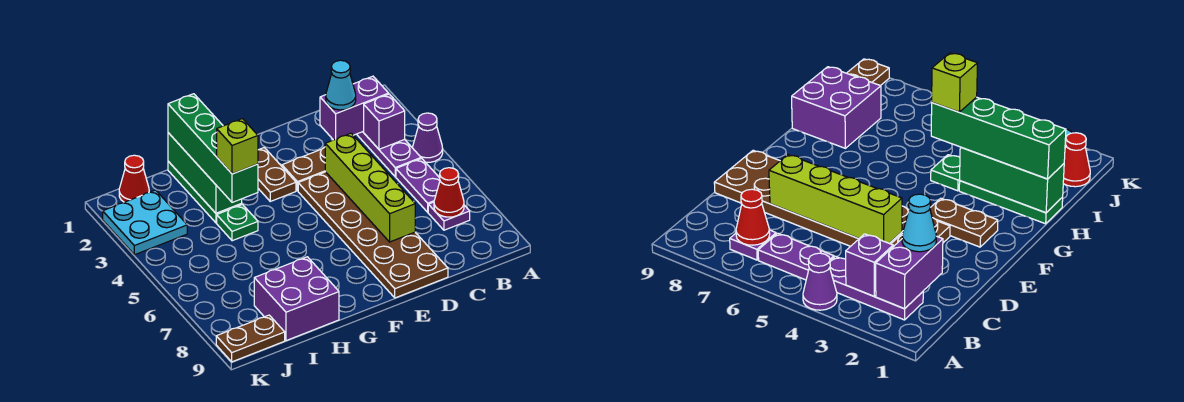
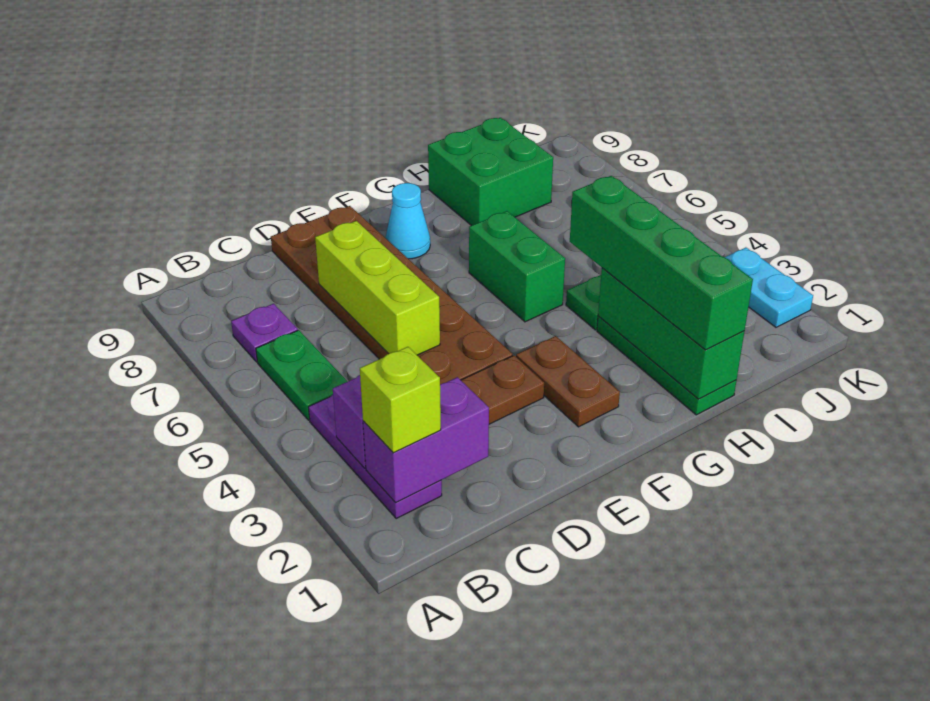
purple 1x1 cone [413,113,443,162] -> none
purple 1x2 plate [396,158,440,212] -> green 1x2 plate [256,330,348,420]
red 1x1 cone [434,168,464,217] -> none
cyan 1x1 cone [326,60,356,110] -> cyan 1x1 cone moved to [385,183,430,259]
lime 1x4 brick [325,133,415,242] -> lime 1x3 brick [315,221,440,355]
none -> green 1x2 brick [469,211,565,322]
lime 1x1 brick [217,119,258,174] -> lime 1x1 brick moved to [360,347,441,453]
purple 2x2 brick [254,257,339,341] -> green 2x2 brick [428,118,553,226]
red 1x1 cone [119,155,149,202] -> none
cyan 2x2 plate [103,190,187,255] -> cyan 1x2 plate [725,248,813,327]
brown 1x2 plate [216,315,285,362] -> none

